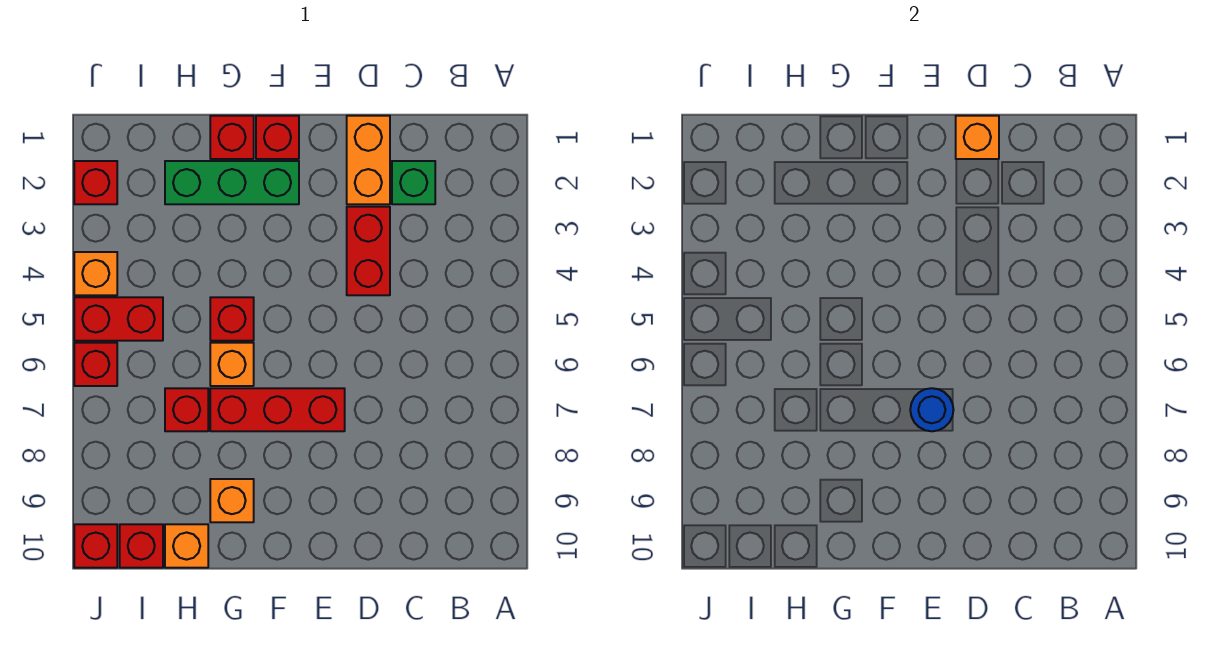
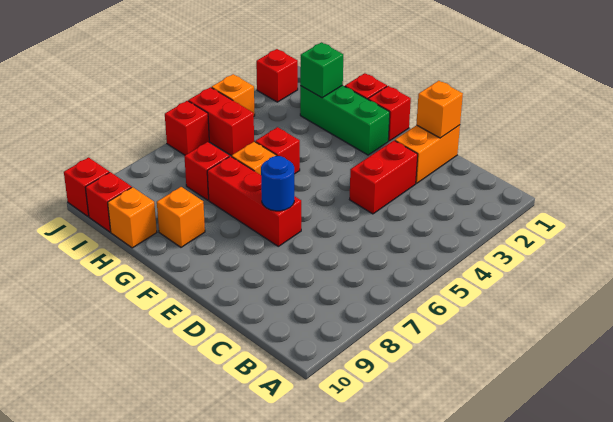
green 1x1 brick [392,161,435,204] -> green 1x1 brick moved to [300,42,343,98]

